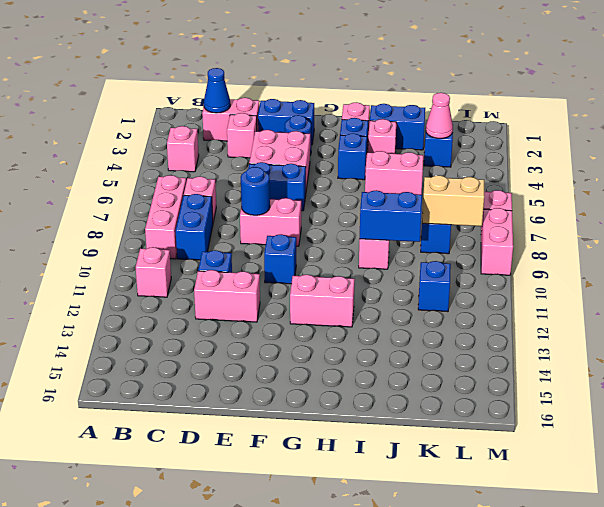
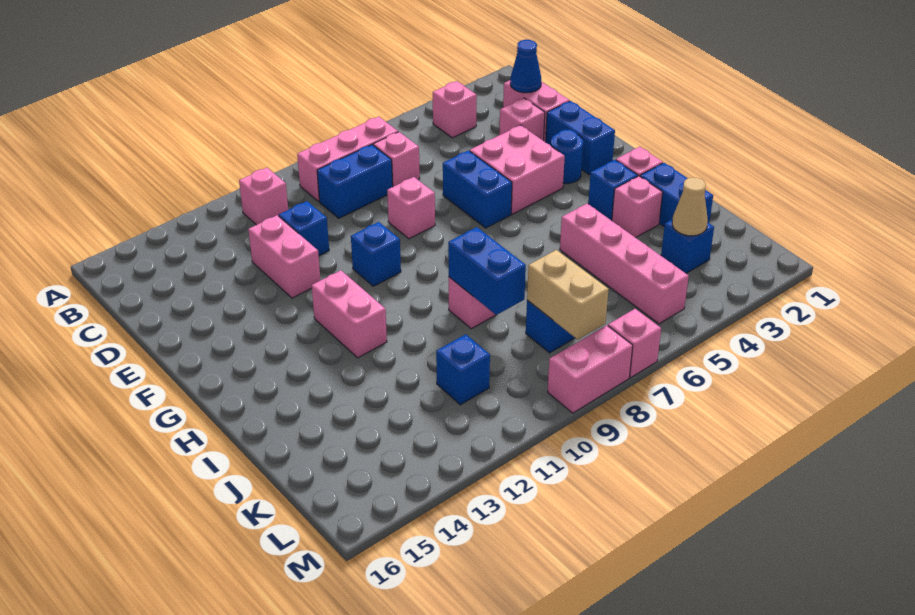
pink 1x2 brick [240,198,301,246] -> pink 1x1 brick [387,177,435,239]
blue 1x1 round brick [241,167,270,215] -> none
blue 1x1 brick [338,134,367,180] -> none
pink 1x2 brick [365,151,423,195] -> pink 1x4 brick [560,204,689,324]
pink 1x1 cone [426,93,453,138] -> tan 1x1 cone [672,177,708,236]

